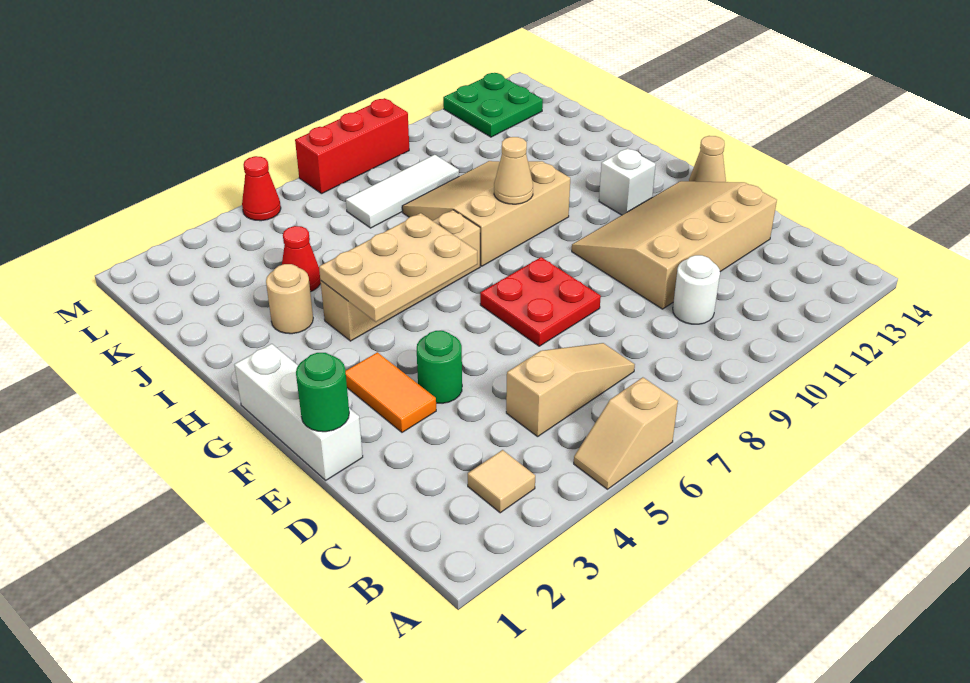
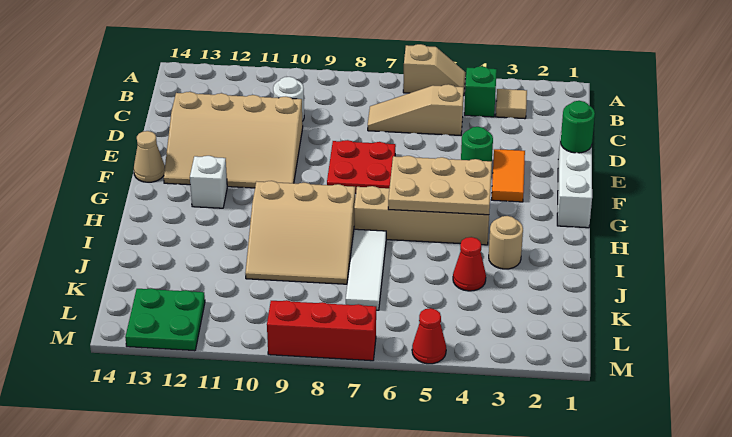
none -> green 1x1 brick [464,66,497,117]
tan 1x1 cone [494,137,533,204] -> none
white 1x3 tile [346,155,459,228] -> white 1x3 tile turned to [346,229,386,310]

